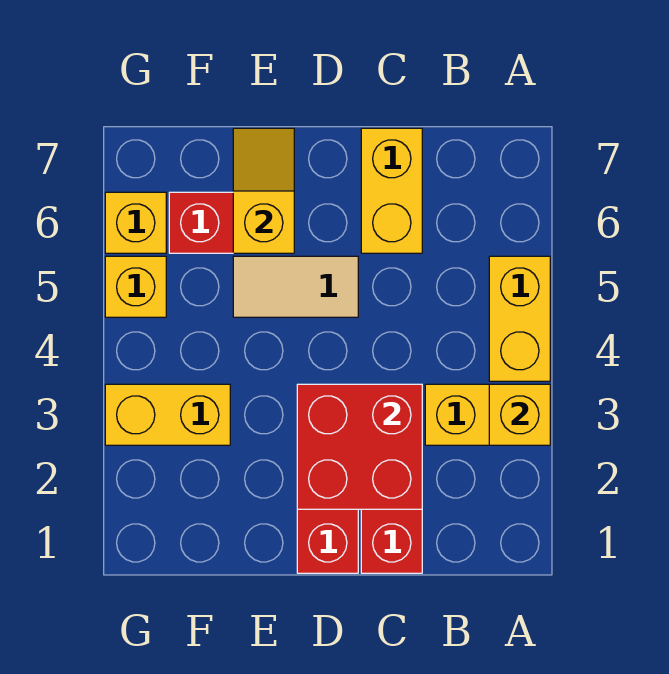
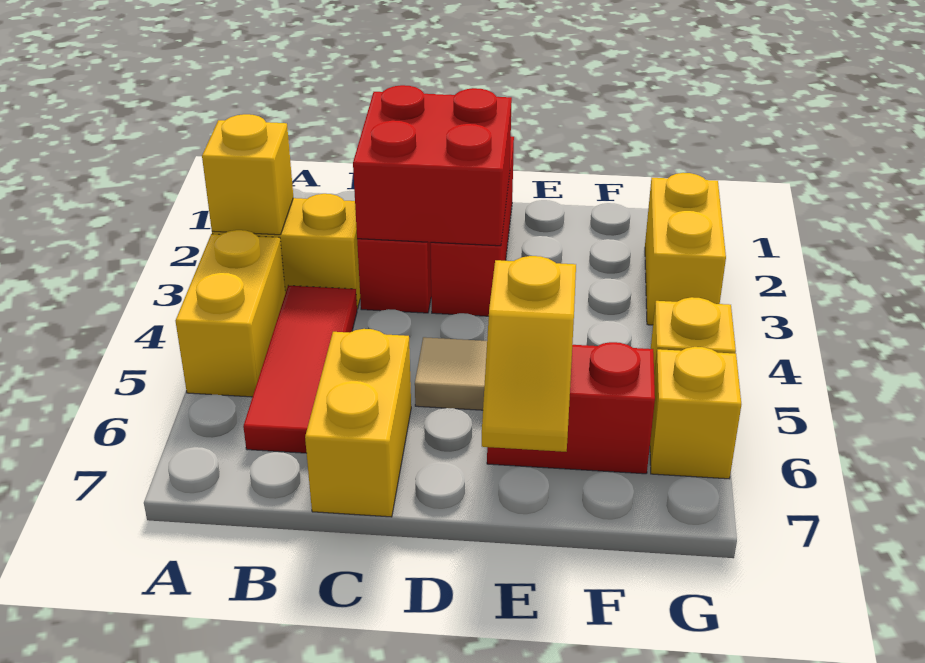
none -> red 1x3 tile [243,286,357,453]
yellow 1x2 brick [105,384,230,445] -> yellow 1x2 brick turned to [645,173,726,325]

